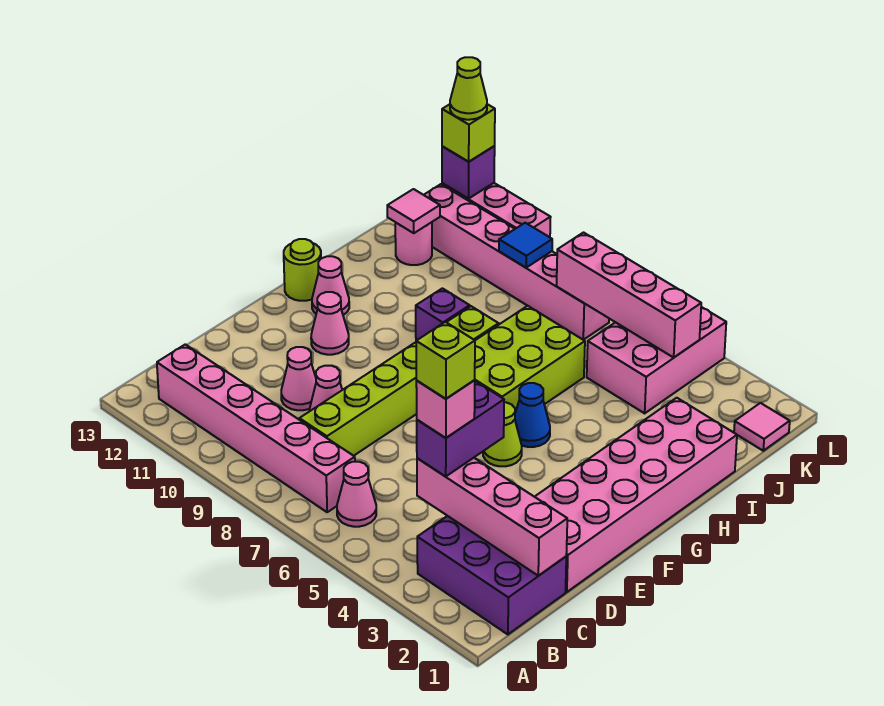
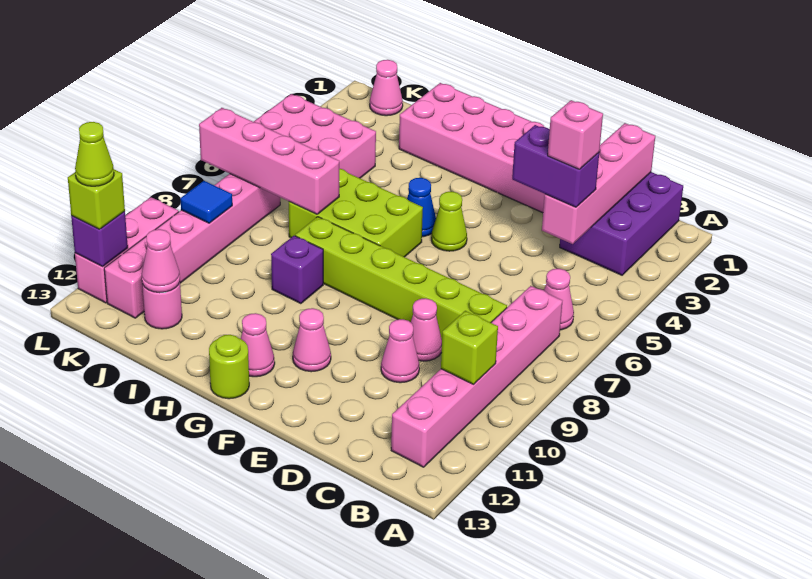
lime 1x1 brick [416,322,475,399] -> lime 1x1 brick moved to [441,311,498,384]
pink 1x1 tile [387,189,440,233] -> pink 1x1 cone [142,229,180,293]
pink 1x1 tile [734,403,790,451] -> pink 1x1 cone [370,60,403,116]
pink 1x4 brick [557,233,701,357] -> pink 1x4 brick turned to [199,108,339,214]

